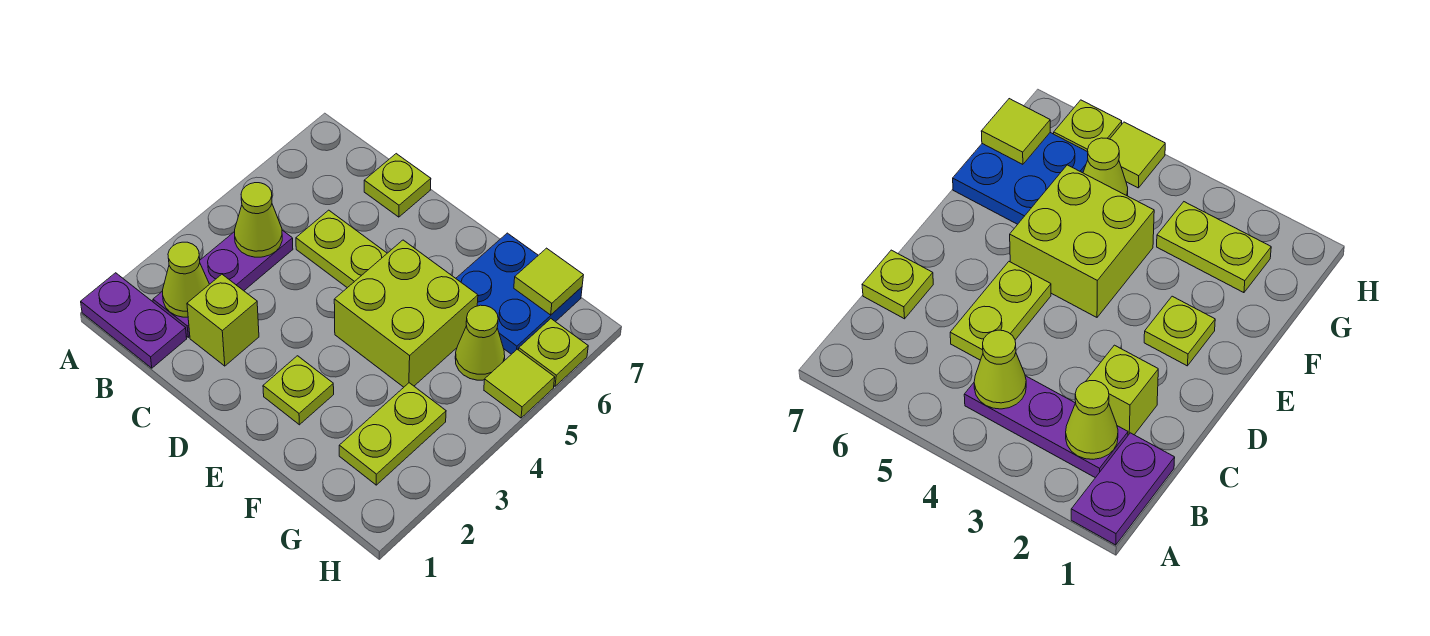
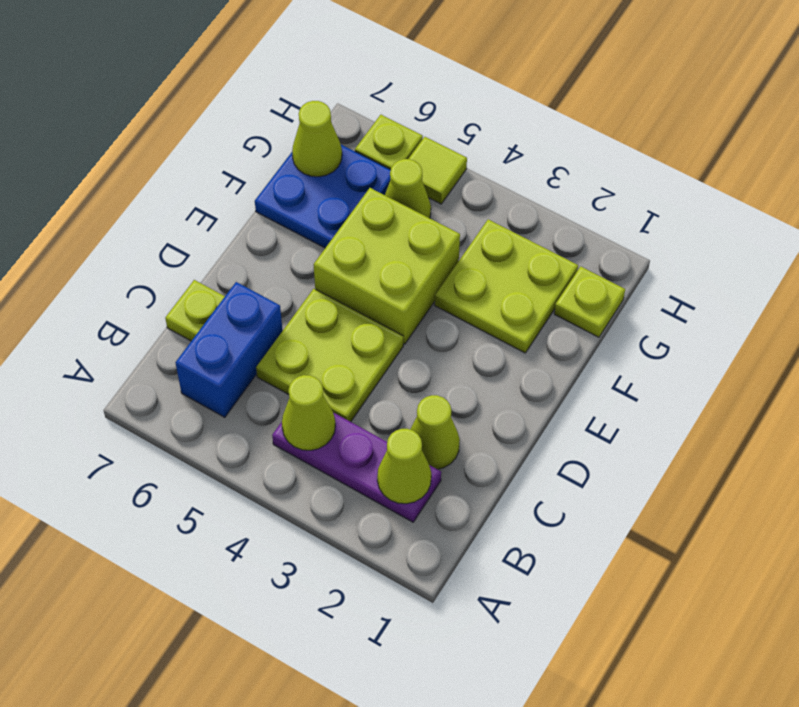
purple 1x2 plate [81,273,187,368] -> none
none -> blue 1x2 brick [176,282,283,417]
lime 1x1 brick [187,274,259,366] -> lime 1x1 cone [410,395,460,469]
lime 1x2 plate [296,210,387,288] -> lime 2x2 plate [256,289,403,422]
lime 1x1 plate [263,356,334,425] -> lime 1x1 plate moved to [554,266,625,337]
lime 1x2 plate [339,383,446,485] -> lime 2x2 plate [435,219,578,353]
lime 1x1 tile [514,248,583,315] -> lime 1x1 cone [292,101,342,177]

